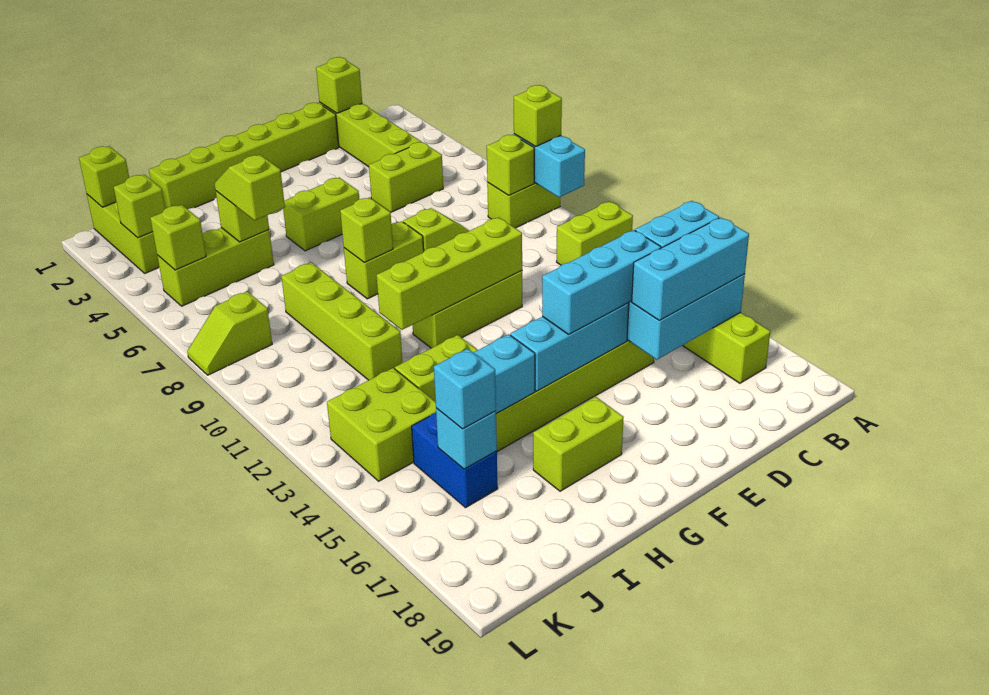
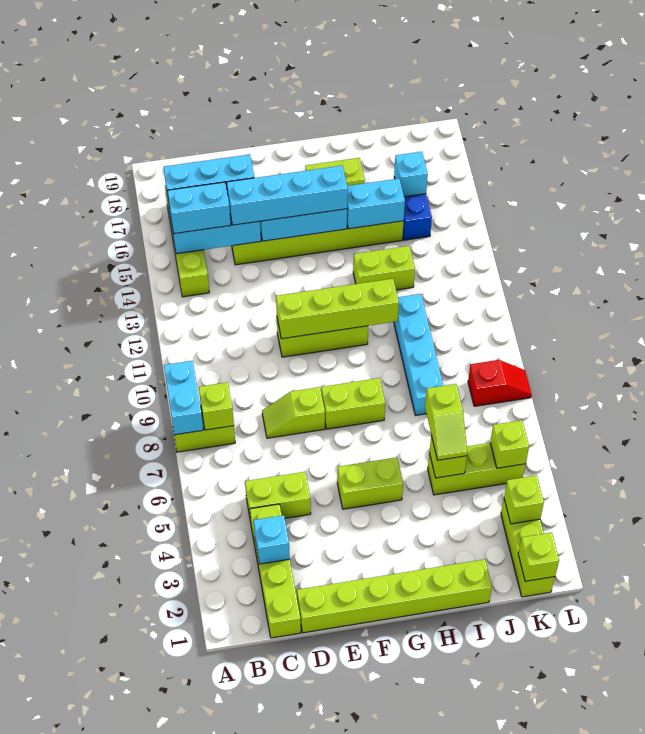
lime 1x1 brick [514,85,562,147] -> none
lime 1x2 brick [557,201,633,265] -> none
lime 1x1 brick [316,57,362,113] -> none
cyan 1x3 brick [542,230,661,334] -> cyan 1x4 brick [227,166,348,225]
lime 1x1 brick [340,197,393,262] -> none
lime 1x4 brick [281,262,402,380] -> cyan 1x4 brick [394,294,443,415]
lime 2x2 brick [327,368,436,481] -> none
cyan 1x1 brick [434,349,496,429] -> cyan 1x1 brick moved to [254,515,290,564]
lime 1x2 slope [187,291,272,375] -> red 1x2 slope [468,360,532,406]

